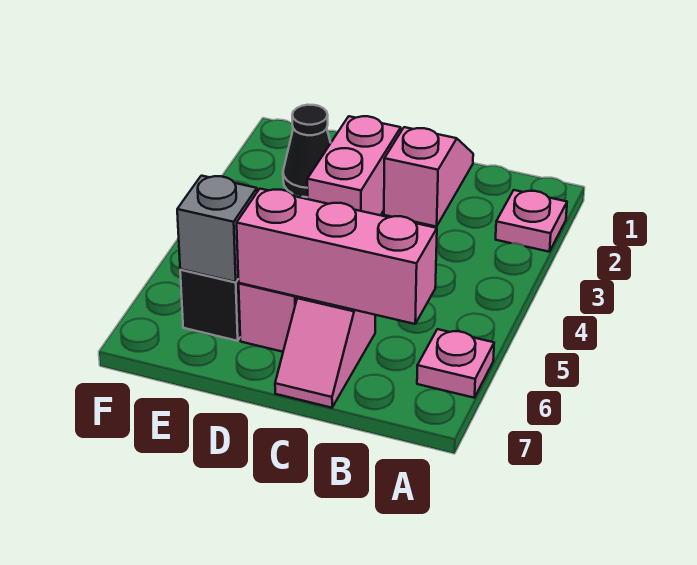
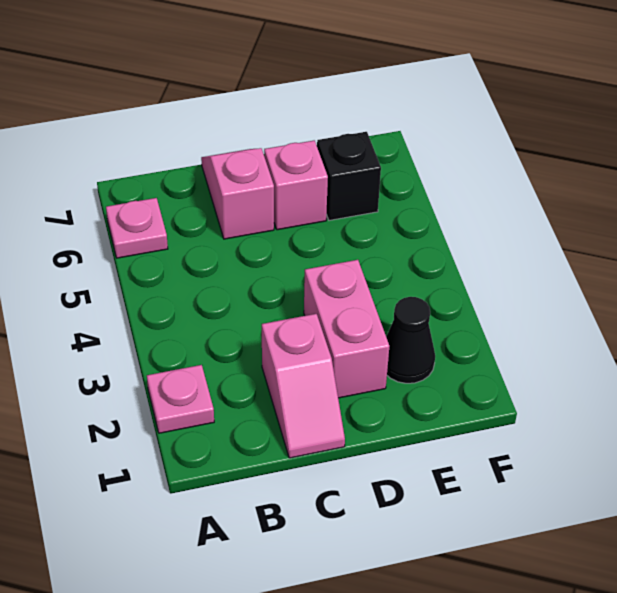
pink 1x3 brick [237,189,437,324] -> none
grey 1x1 brick [177,176,257,282] -> none

